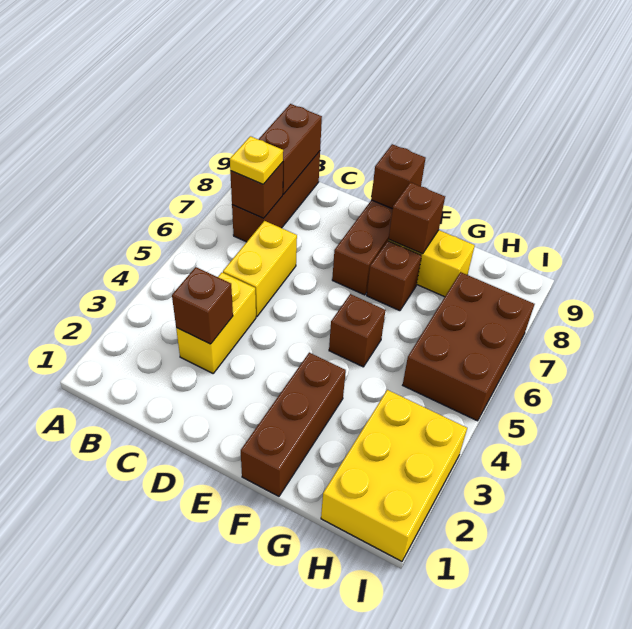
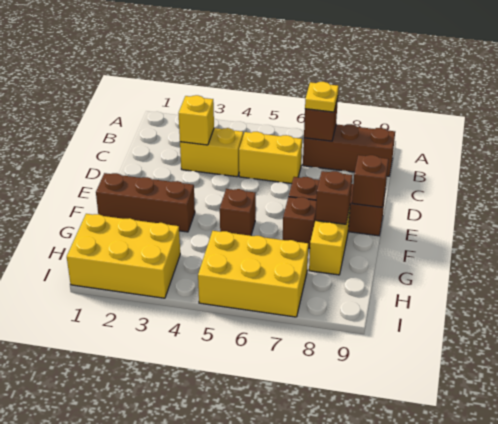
brown 1x2 brick [258,104,322,194] -> none
brown 1x1 brick [172,267,233,344] -> yellow 1x1 brick [179,95,214,145]
brown 2x3 brick [403,272,534,421] -> yellow 2x3 brick [198,231,308,317]

